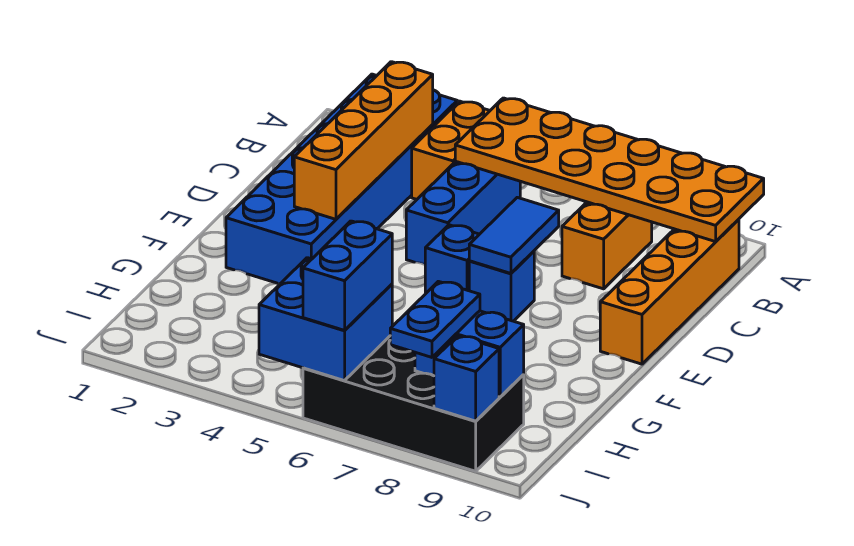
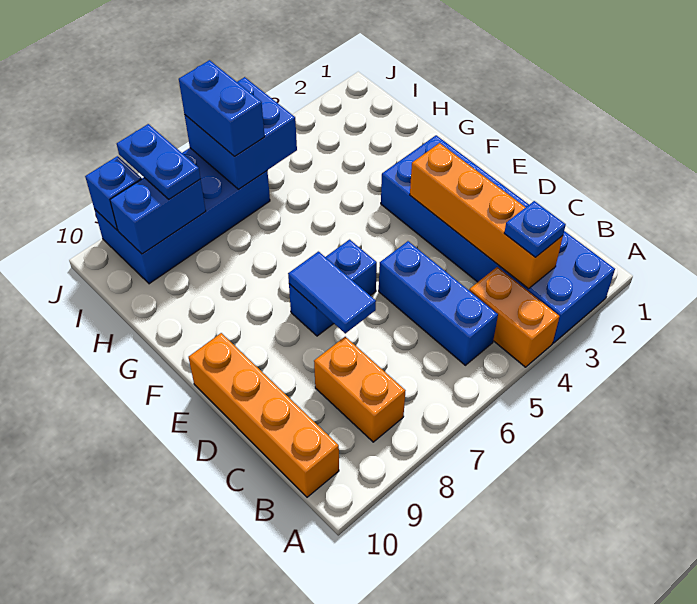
orange 2x6 plate [455,98,764,242] -> none
none -> blue 1x1 plate [504,201,566,257]
black 2x4 brick [303,336,524,471] -> blue 2x4 brick [94,148,270,284]

